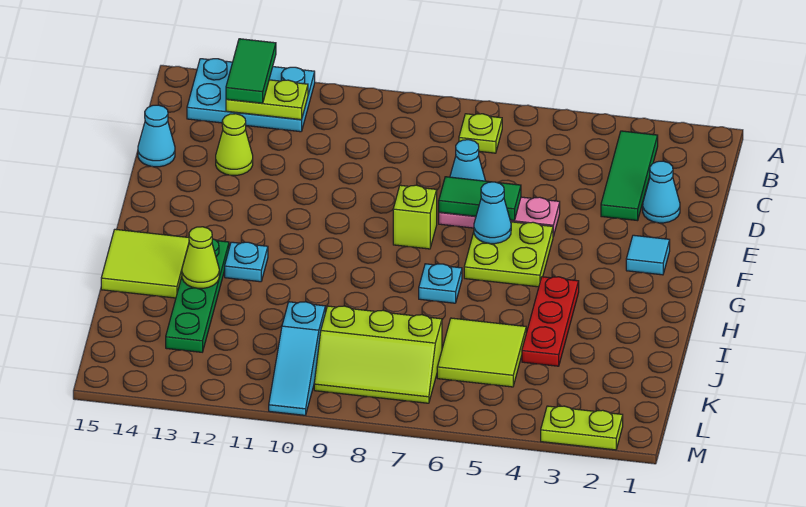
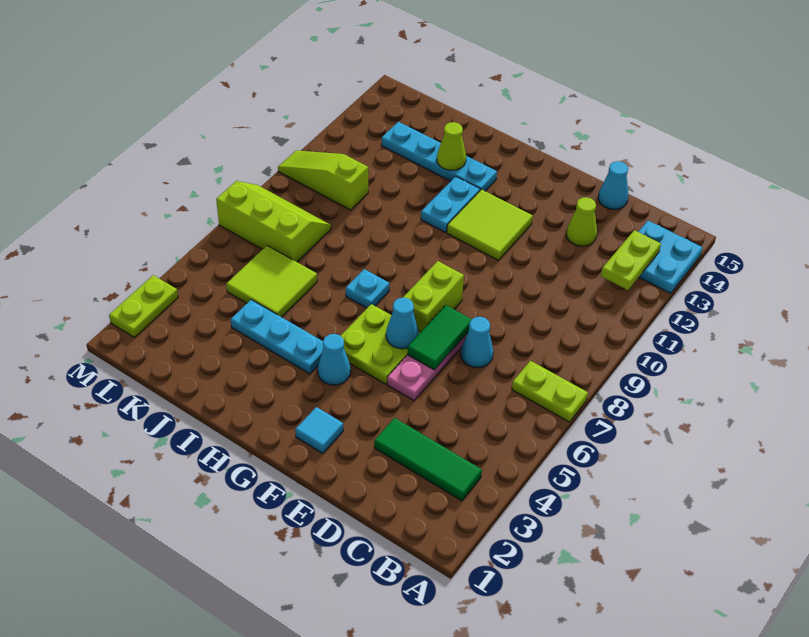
cyan 2x3 plate [187,59,315,132] -> cyan 2x2 plate [639,221,703,293]
green 1x2 tile [226,39,276,103] -> none
lime 1x1 plate [459,114,502,153] -> lime 1x2 plate [512,361,588,422]
cyan 1x1 cone [643,161,680,223] -> cyan 1x1 cone moved to [318,334,351,385]
lime 1x1 brick [393,185,437,249] -> lime 1x2 brick [403,261,464,331]
red 1x3 plate [522,277,579,366] -> cyan 1x3 plate [231,300,323,374]
cyan 1x1 plate [225,242,268,282] -> cyan 1x2 plate [421,176,480,232]
green 1x4 plate [166,239,229,352] -> cyan 1x4 plate [381,122,497,191]
lime 2x2 tile [101,229,189,298] -> lime 2x2 tile moved to [447,190,533,260]
lime 2x3 slope [314,306,442,403] -> lime 2x3 slope turned to [216,181,331,262]
cyan 1x3 slope [269,302,325,415] -> lime 1x3 slope [278,150,368,210]

